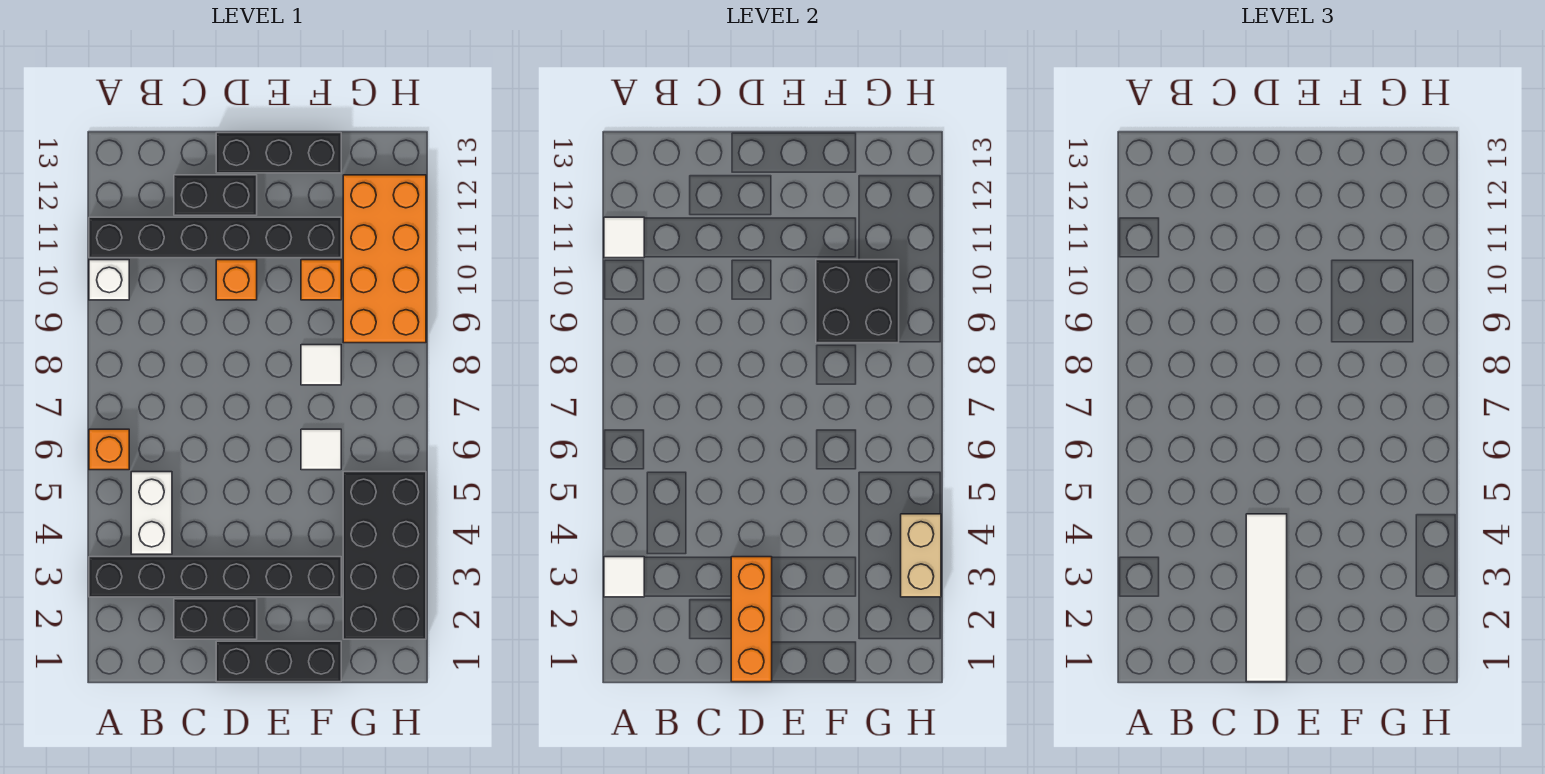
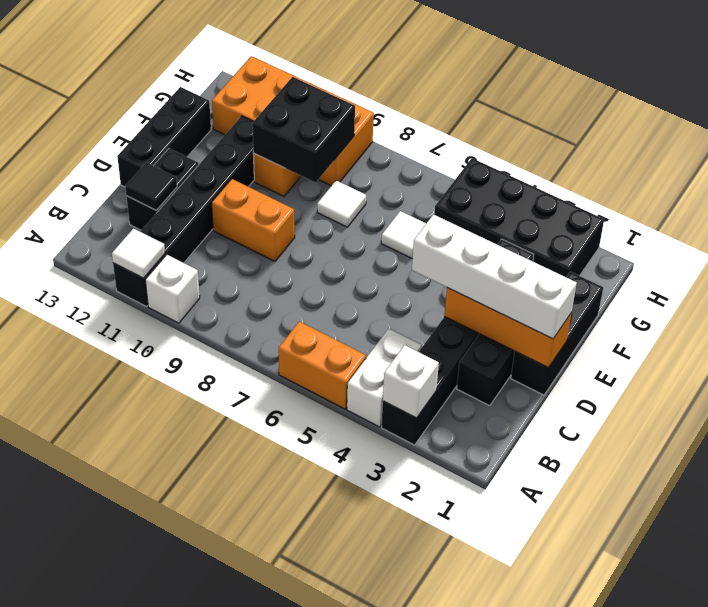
white 1x1 tile [604,557,644,597] -> white 1x1 brick [383,345,439,418]
orange 1x1 brick [89,429,129,470] -> orange 1x2 brick [279,322,366,409]
white 1x2 brick [131,472,172,554] -> white 1x2 brick turned to [347,328,422,427]
none -> black 1x1 tile [125,162,177,210]
white 1x4 tile [1246,514,1287,682] -> white 1x4 brick [412,215,577,339]
orange 1x1 brick [216,260,257,300] -> orange 1x2 brick [212,179,295,261]
tan 1x2 brick [901,514,941,597] -> none

